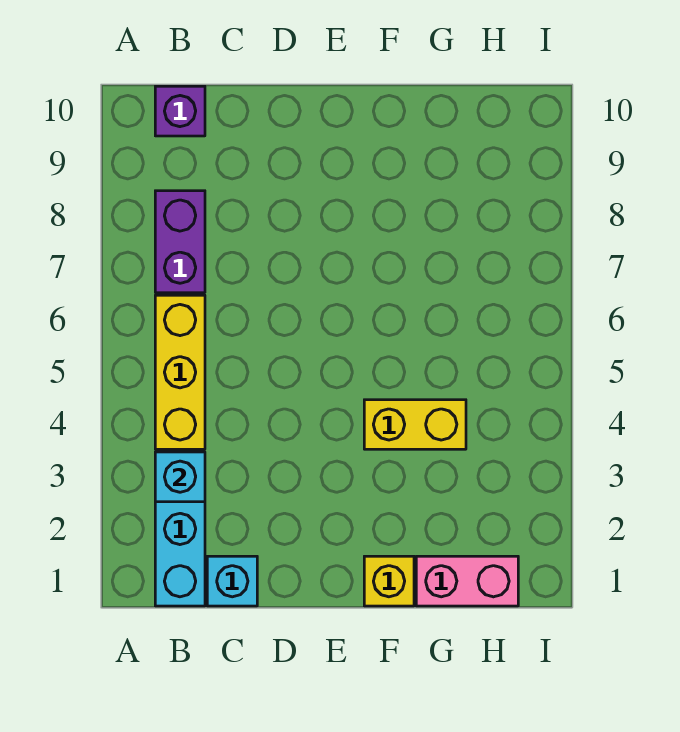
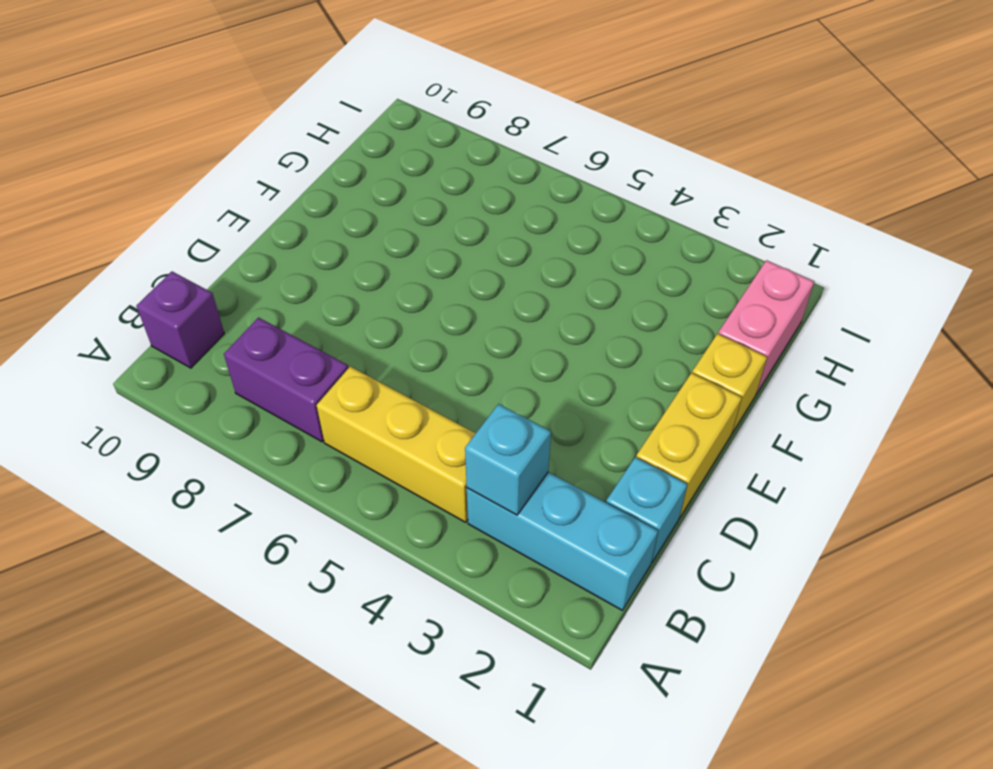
yellow 1x2 brick [364,400,466,449] -> yellow 1x2 brick moved to [636,373,742,518]

